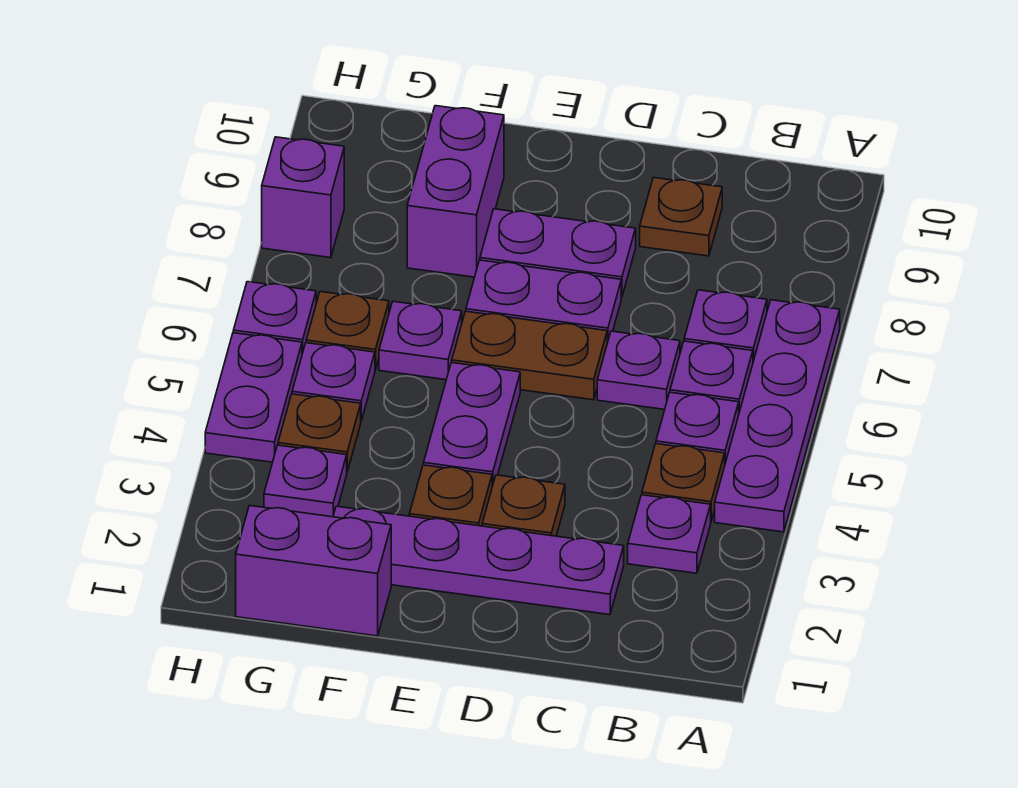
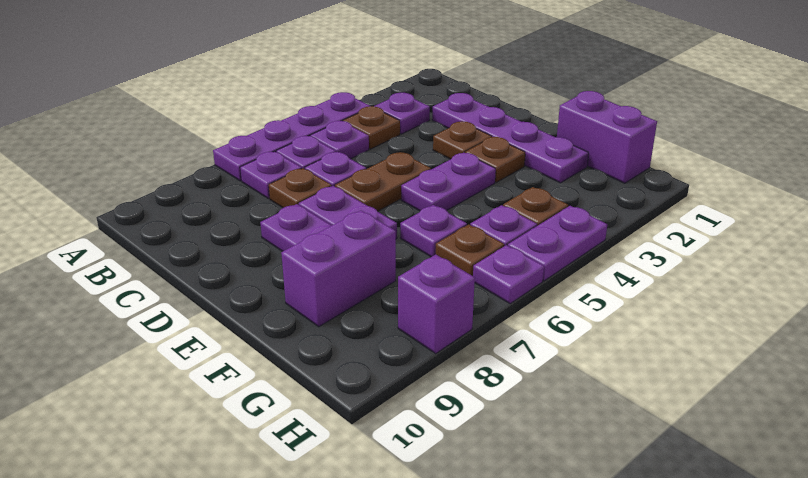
brown 1x1 plate [640,177,722,256] -> brown 1x1 plate moved to [269,168,332,208]
brown 1x2 plate [452,311,607,400] -> brown 1x2 plate turned to [335,152,431,211]
purple 1x1 plate [264,445,347,517] -> none

